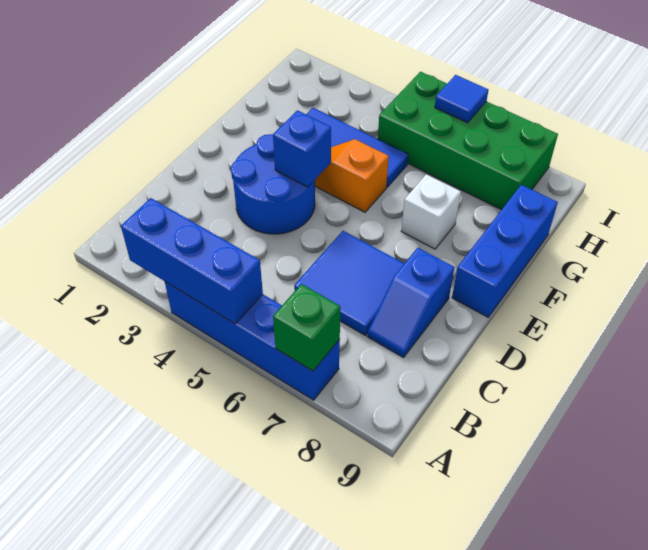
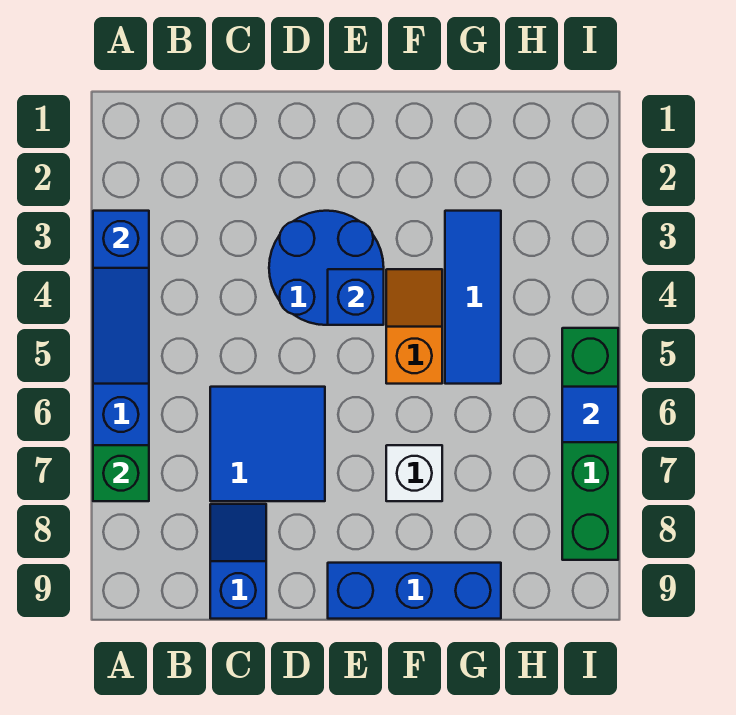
blue 1x3 brick [121,198,263,324] -> blue 1x3 slope [93,211,149,384]
blue 1x2 slope [367,248,454,358] -> blue 1x2 slope turned to [210,504,266,619]
green 2x4 brick [378,72,558,210] -> green 1x4 brick [562,328,618,560]

